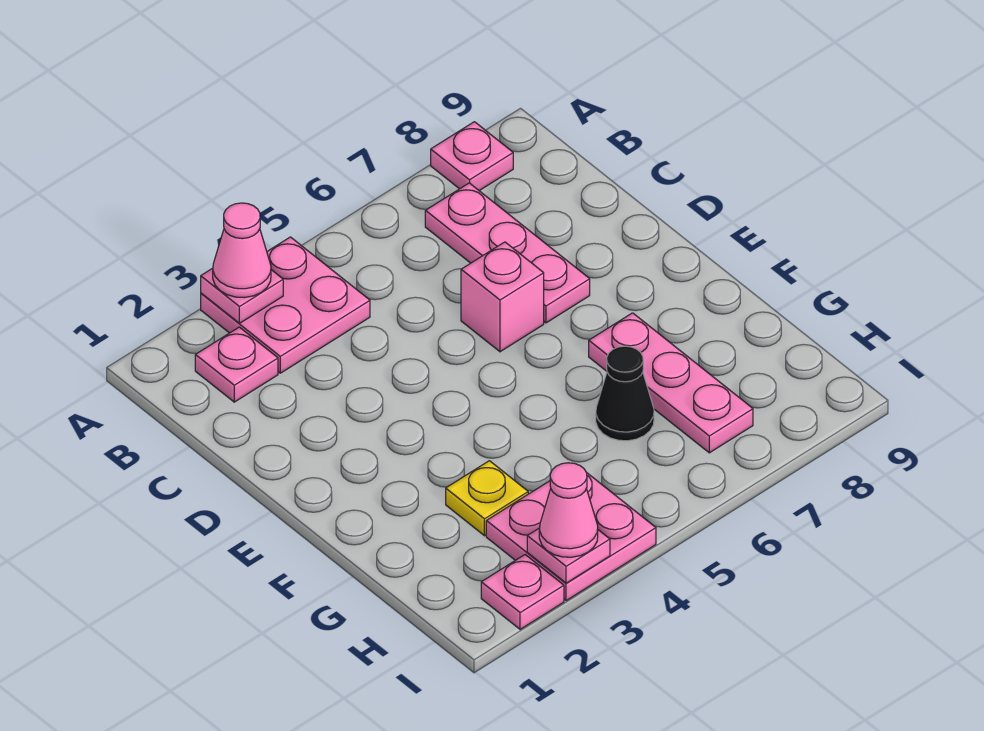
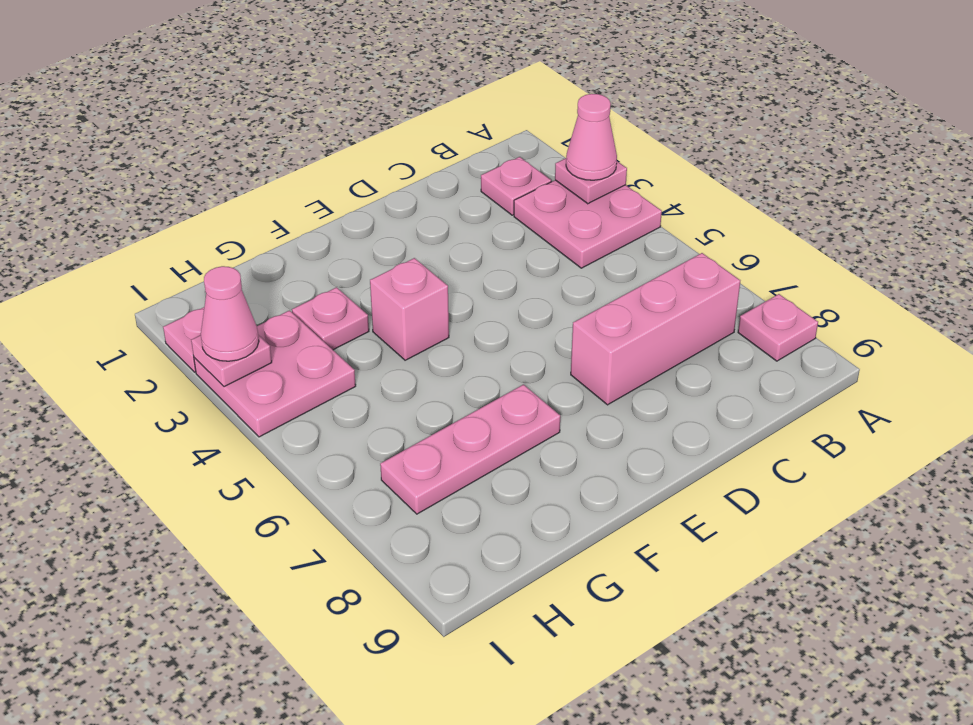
pink 1x3 plate [425,183,590,323] -> pink 1x3 brick [571,253,740,405]
pink 1x1 brick [461,242,544,352] -> pink 1x1 brick moved to [370,258,449,360]
yellow 1x1 plate [446,461,528,536] -> pink 1x1 plate [292,287,369,350]
black 1x1 cone [596,346,654,441] -> none

